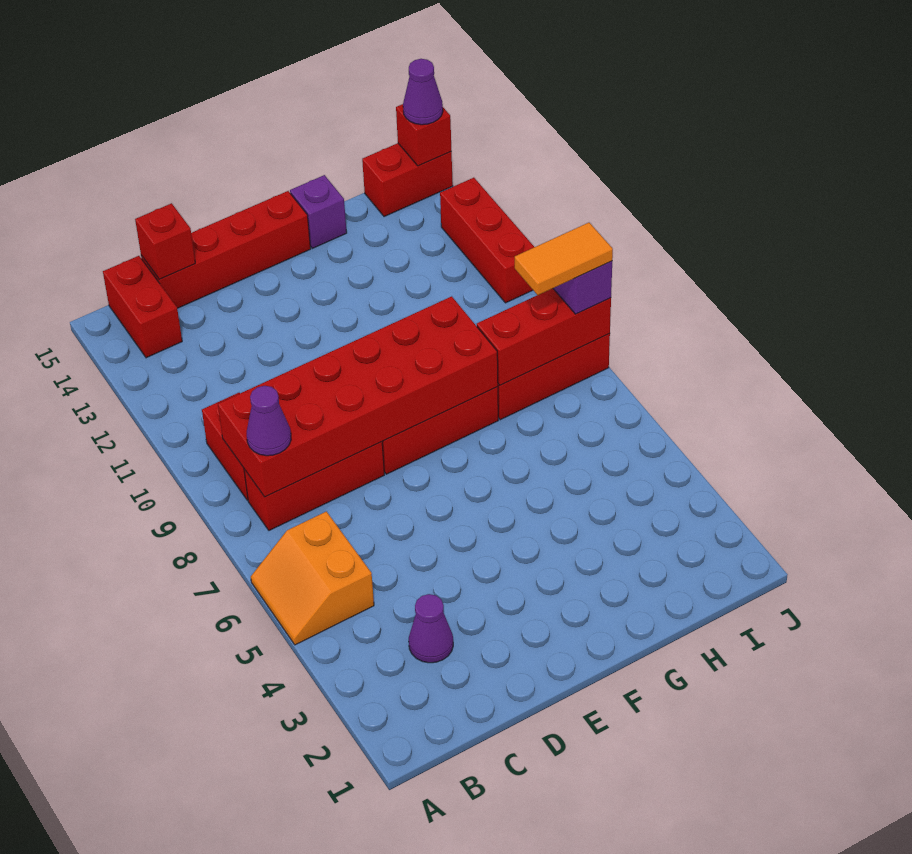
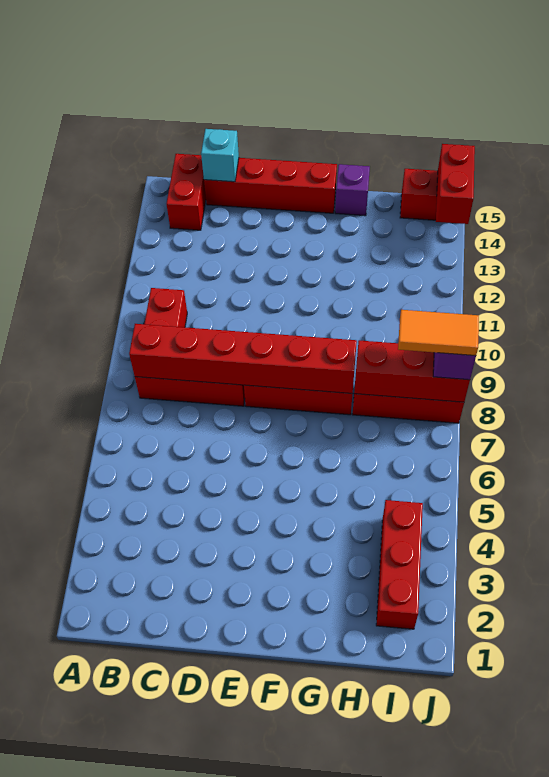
orange 2x2 slope [251,511,374,645] -> none
red 2x6 brick [218,296,498,497] -> red 1x6 brick [129,324,357,394]
purple 1x1 cone [247,386,291,456] -> none
purple 1x1 cone [409,594,453,663] -> none
red 1x1 brick [135,203,195,279] -> cyan 1x1 brick [201,129,239,182]
red 1x3 brick [440,178,534,303] -> red 1x3 brick moved to [376,500,423,629]
red 1x1 brick [396,104,451,166] -> red 1x2 brick [436,144,475,224]
purple 1x1 cone [403,59,443,125] -> none

